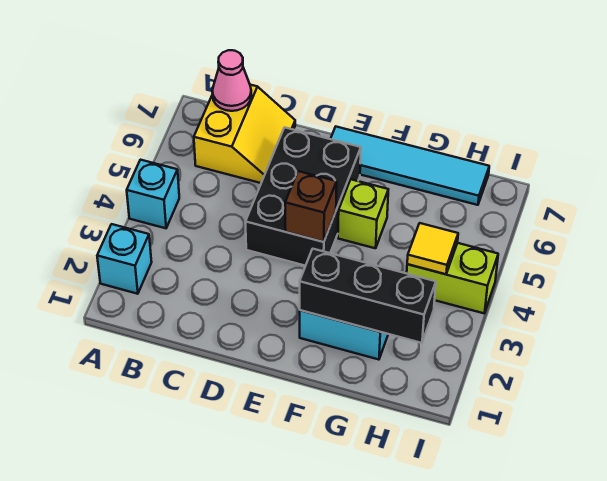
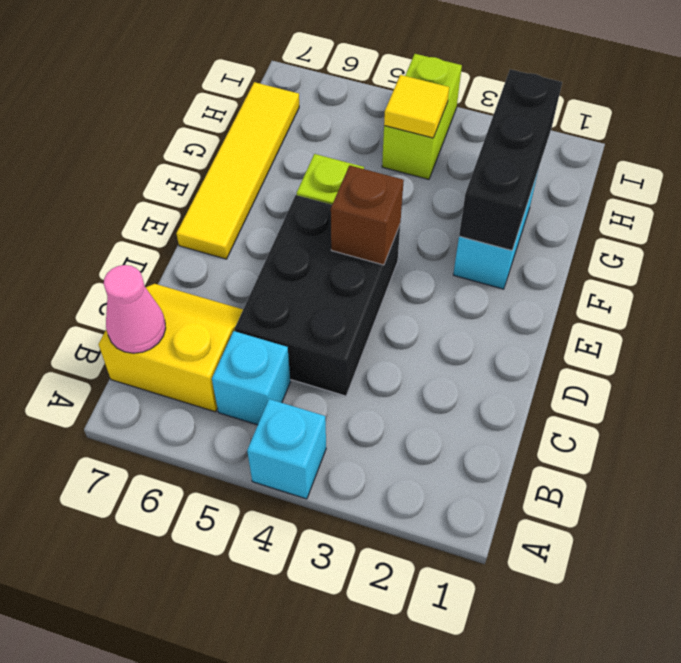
cyan 1x1 brick [97,224,152,294] -> cyan 1x1 brick moved to [212,331,290,425]
black 2x3 brick [245,127,361,266] -> black 2x3 brick turned to [235,195,400,396]
cyan 1x4 tile [331,127,489,205] -> yellow 1x4 tile [176,82,299,259]

